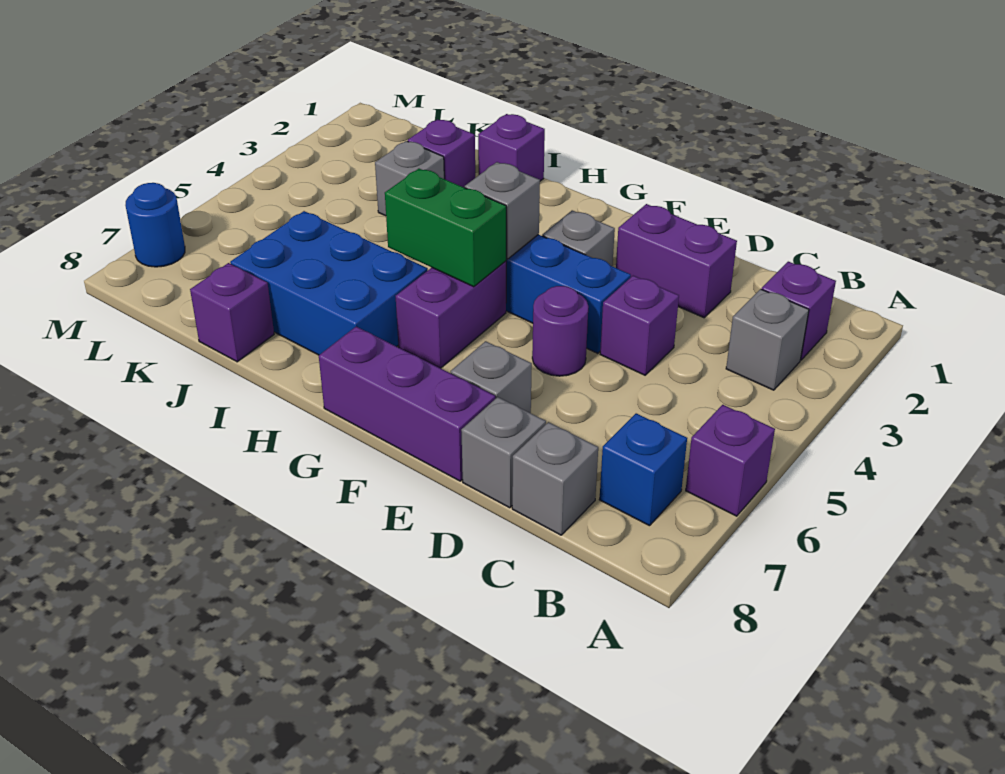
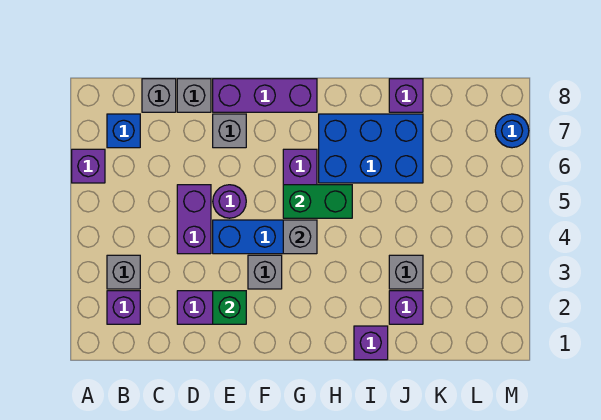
purple 1x1 brick [600,276,679,375] -> purple 1x2 brick [177,185,211,254]
none -> green 1x1 brick [213,291,246,324]

